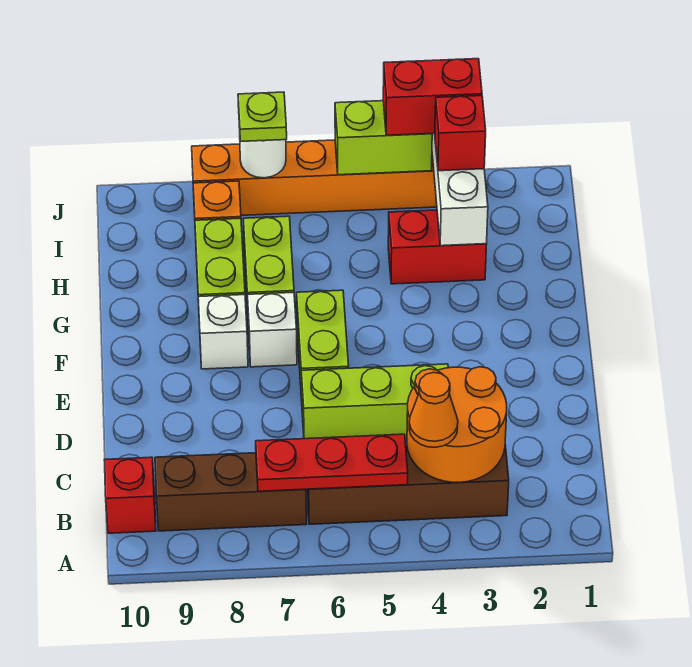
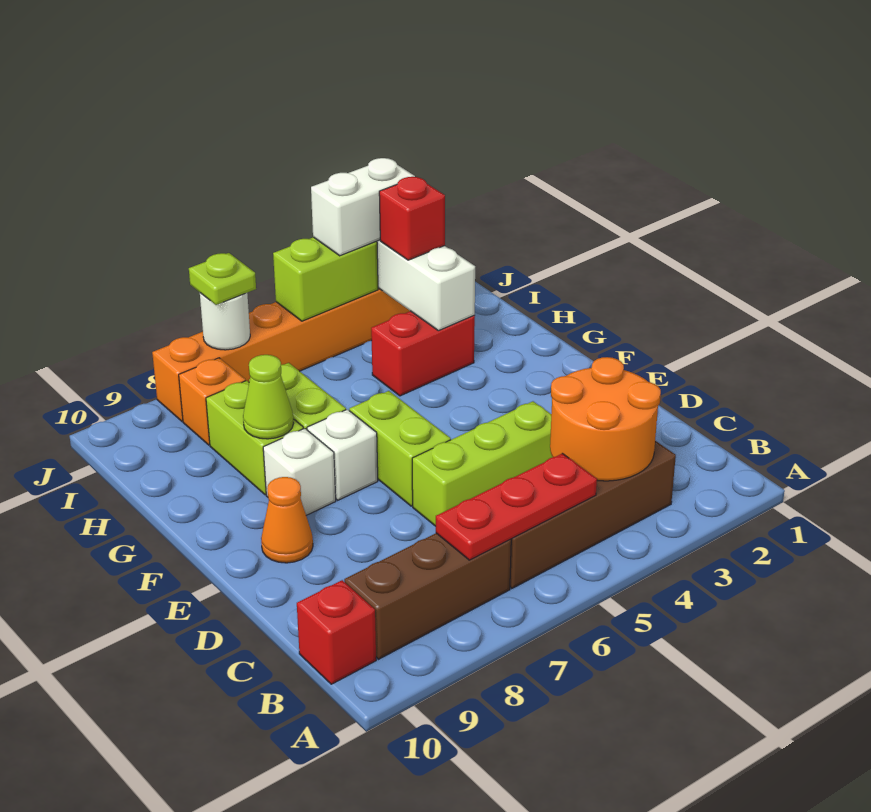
orange 1x1 cone [409,372,458,447] -> orange 1x1 cone moved to [261,477,313,563]
none -> lime 1x1 cone [243,355,294,439]
red 1x2 brick [383,59,482,135] -> white 1x2 brick [311,158,415,256]

